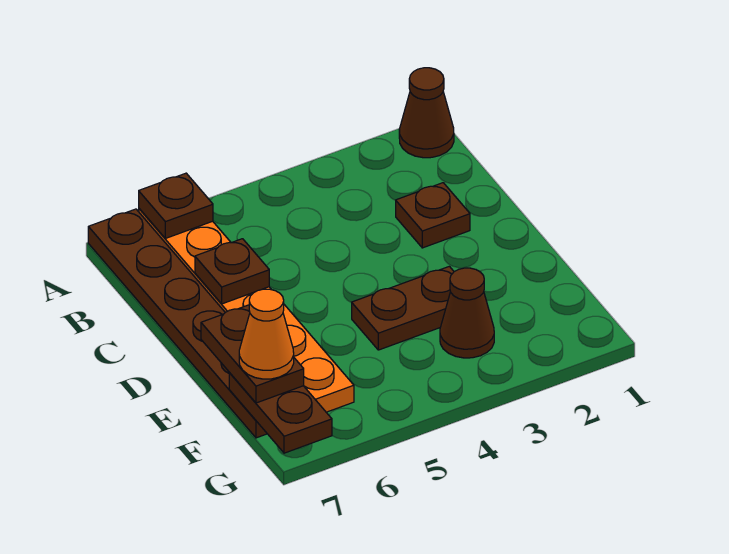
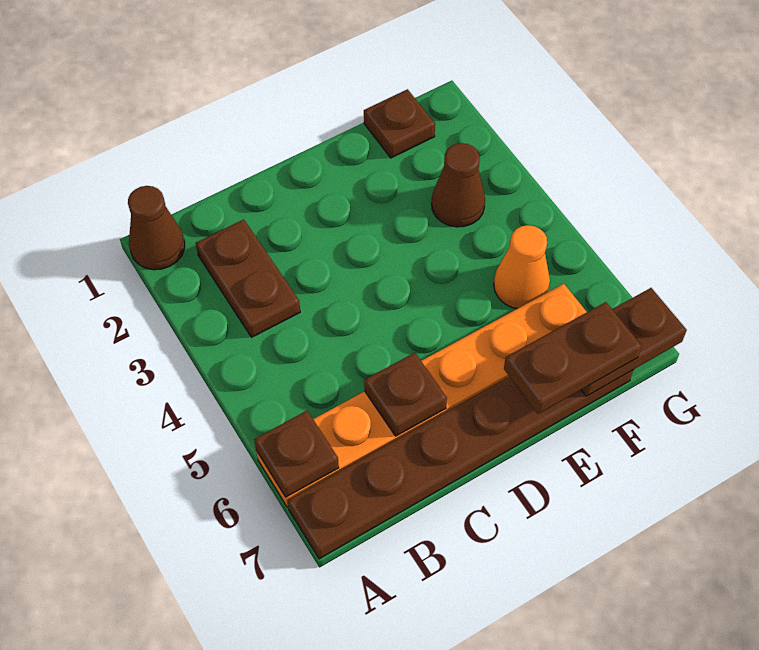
brown 1x1 plate [396,183,470,248] -> brown 1x1 plate moved to [364,89,435,158]
brown 1x2 plate [352,266,454,350] -> brown 1x2 plate moved to [196,219,300,337]
orange 1x1 cone [239,289,294,379] -> orange 1x1 cone moved to [494,225,550,309]

